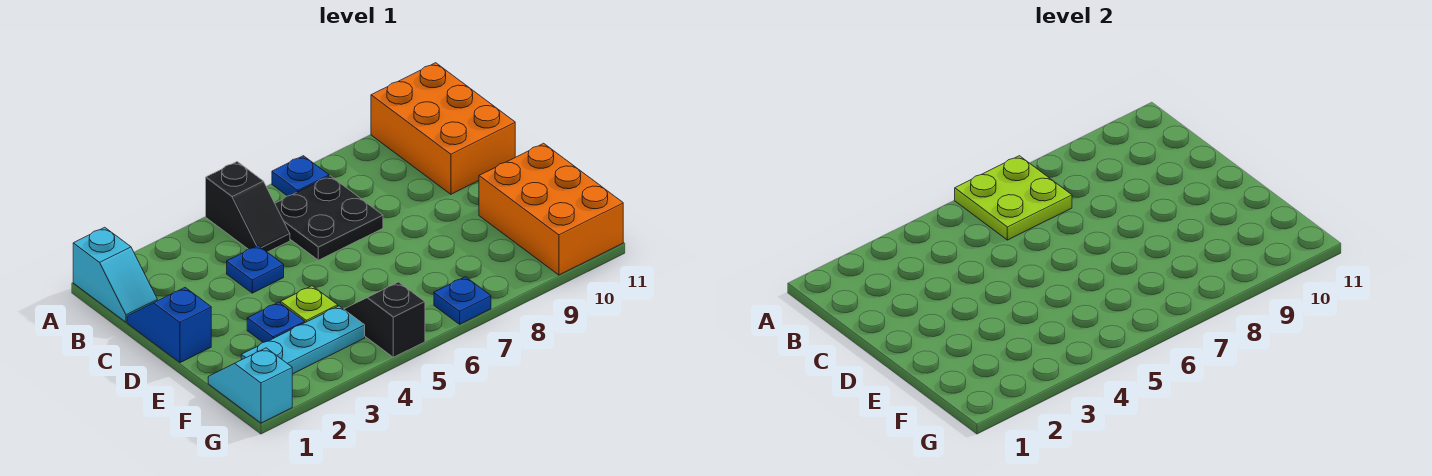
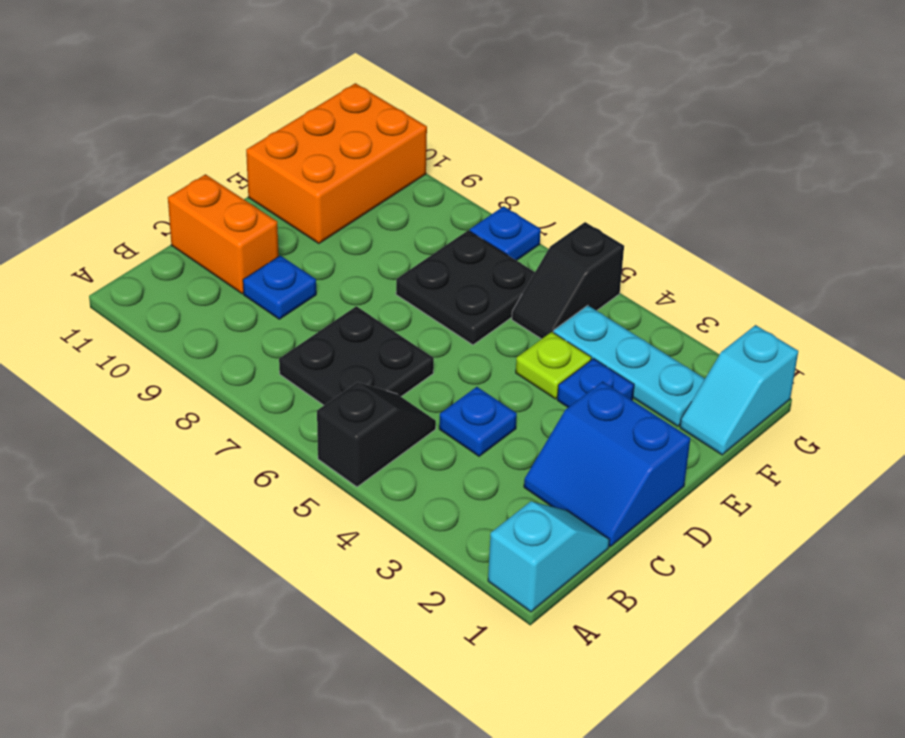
lime 2x2 plate [955,156,1072,240] -> none
blue 1x1 plate [272,156,329,196] -> blue 1x1 plate moved to [243,256,316,319]
orange 2x3 brick [371,63,515,194] -> orange 1x2 brick [168,174,279,294]
blue 1x2 slope [127,288,211,363] -> blue 2x2 slope [524,381,690,547]
none -> black 2x2 plate [396,230,535,345]

